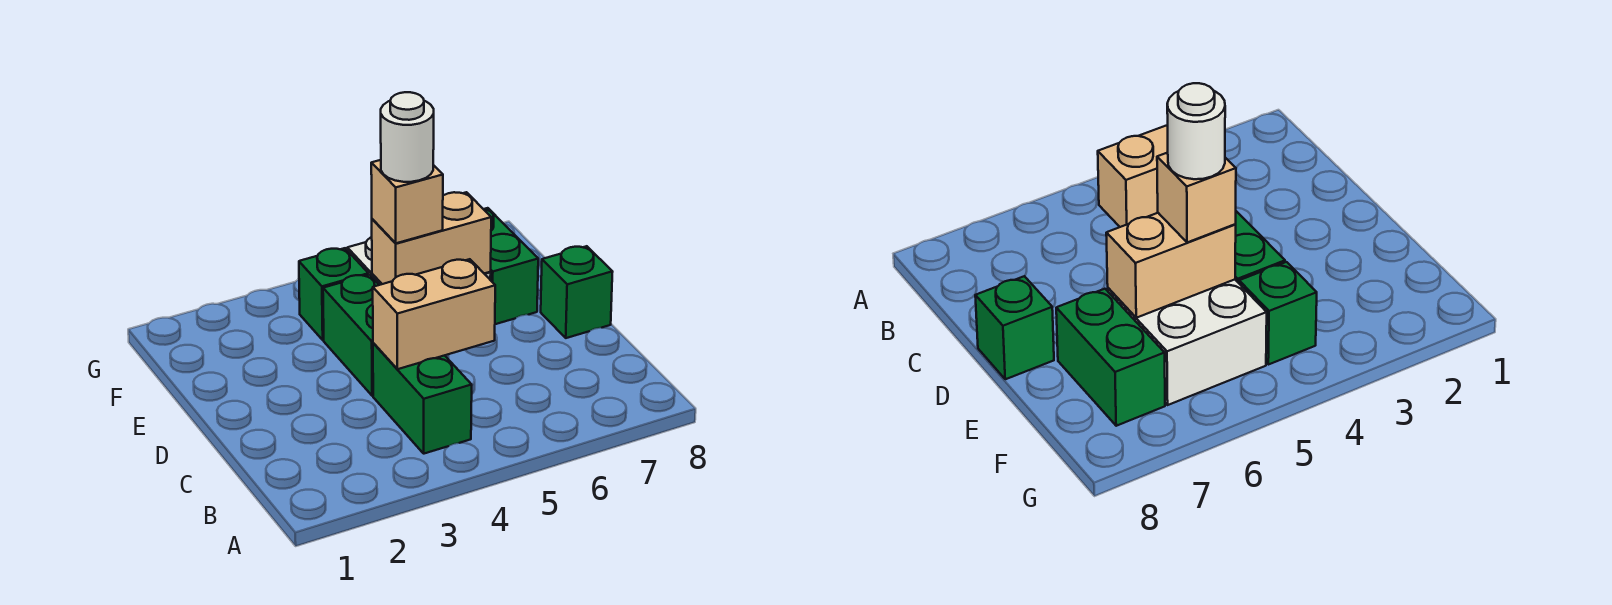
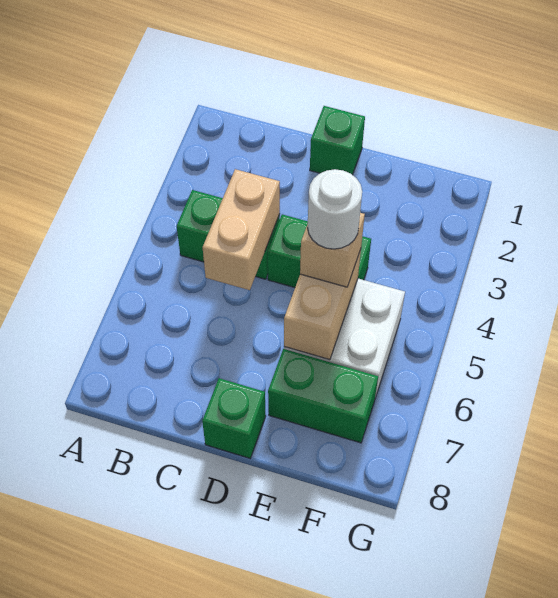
green 1x1 brick [299,248,368,340] -> green 1x1 brick moved to [310,106,365,175]

